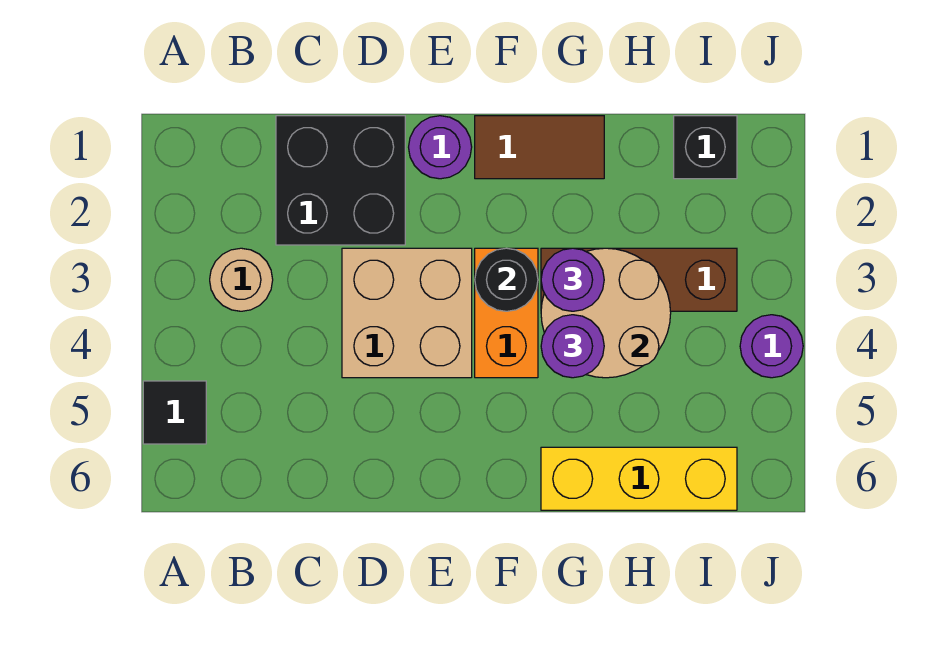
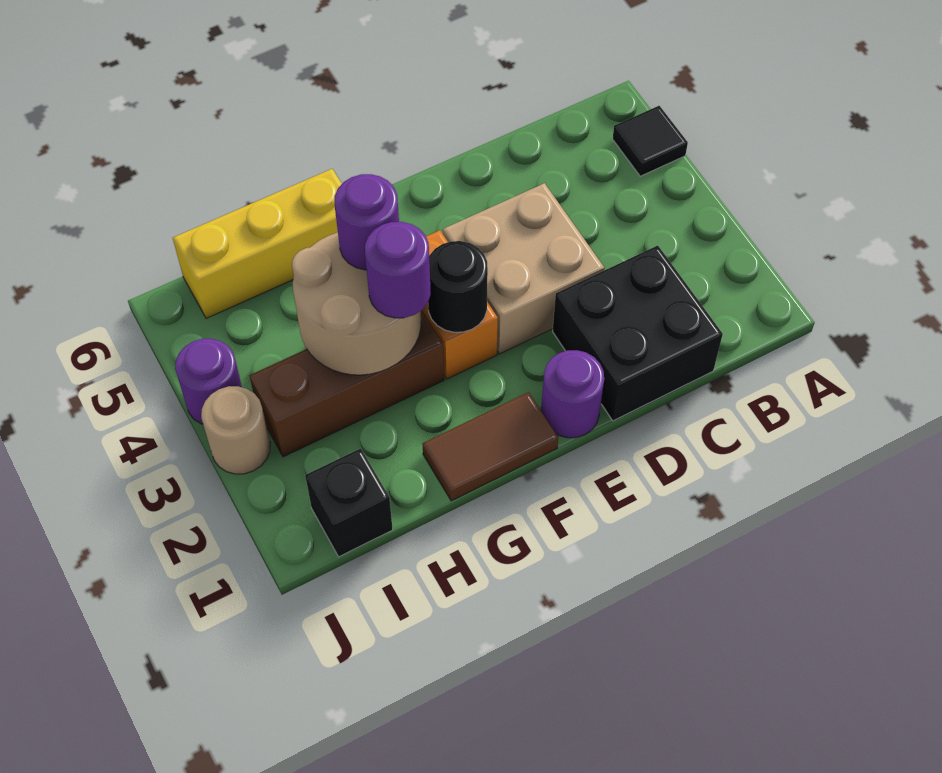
tan 1x1 round brick [210,248,273,311] -> tan 1x1 round brick moved to [201,386,270,474]

